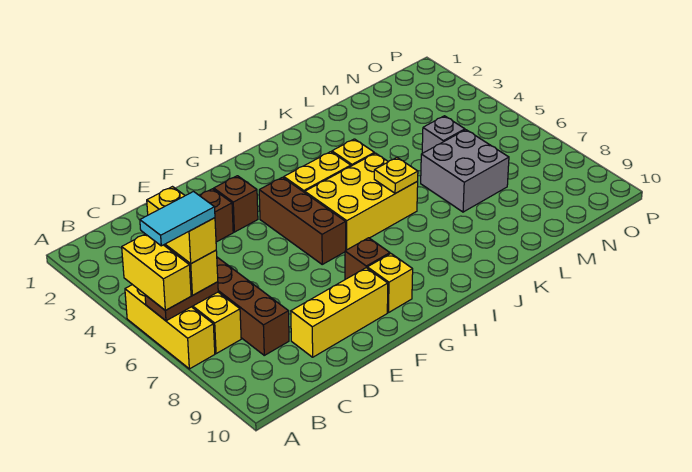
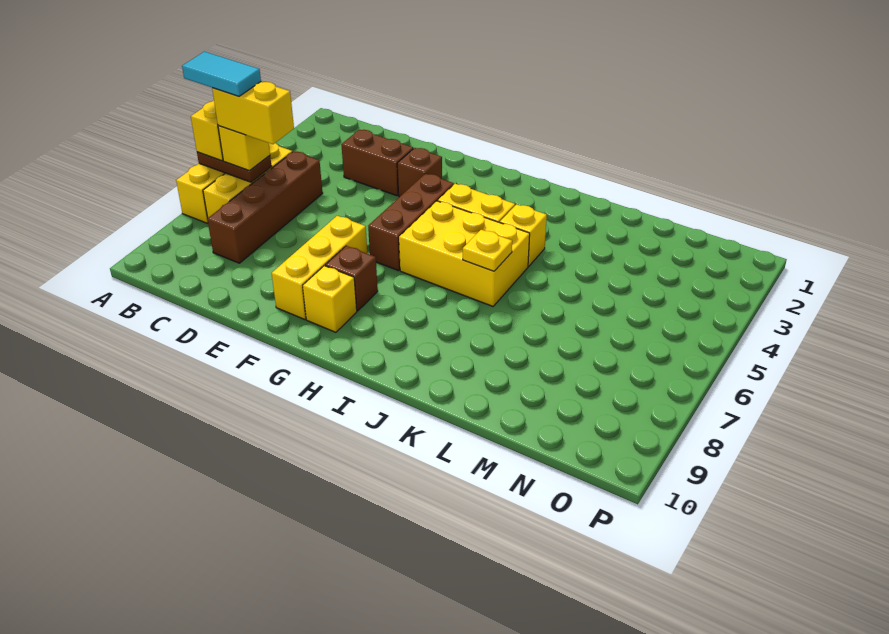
yellow 1x2 brick [147,187,216,264] -> yellow 1x2 brick turned to [212,82,294,144]
yellow 1x3 brick [291,268,388,357] -> yellow 1x3 brick turned to [272,216,367,319]
grey 2x2 brick [421,130,509,212] -> none
grey 1x1 brick [422,116,465,153] -> none

